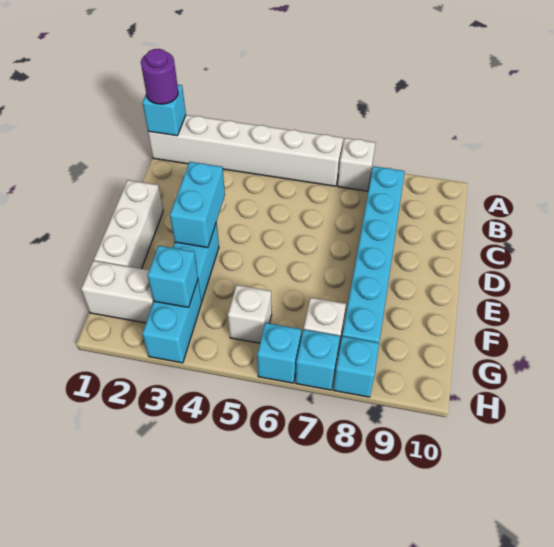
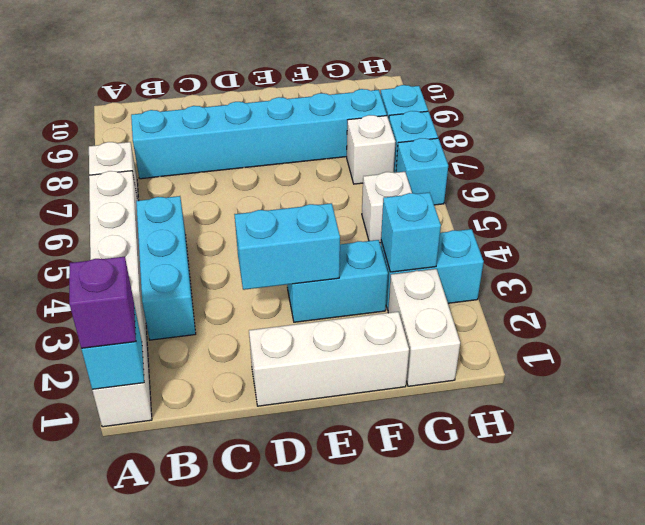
purple 1x1 round brick [141,49,178,104] -> purple 1x1 brick [69,257,136,349]
none -> cyan 1x3 brick [136,196,196,340]

